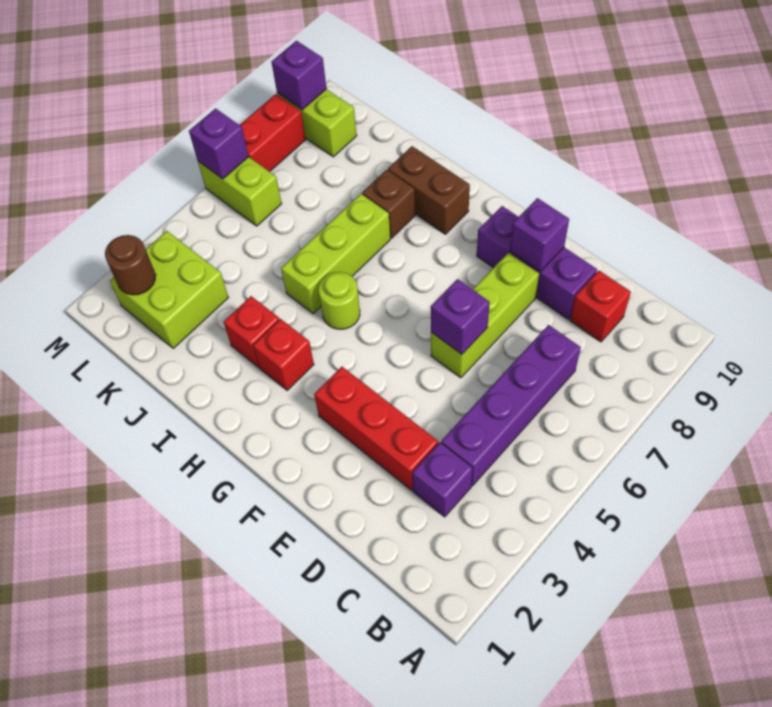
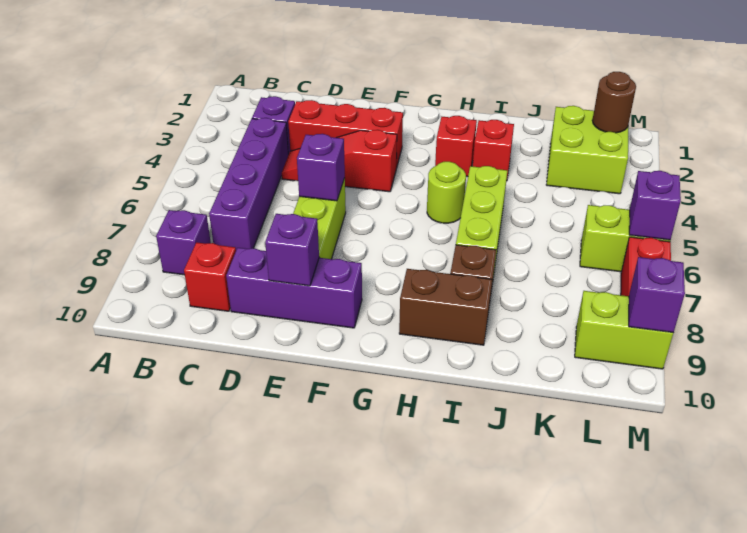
none -> purple 1x1 brick [156,210,211,275]
none -> red 1x3 slope [282,130,397,192]

